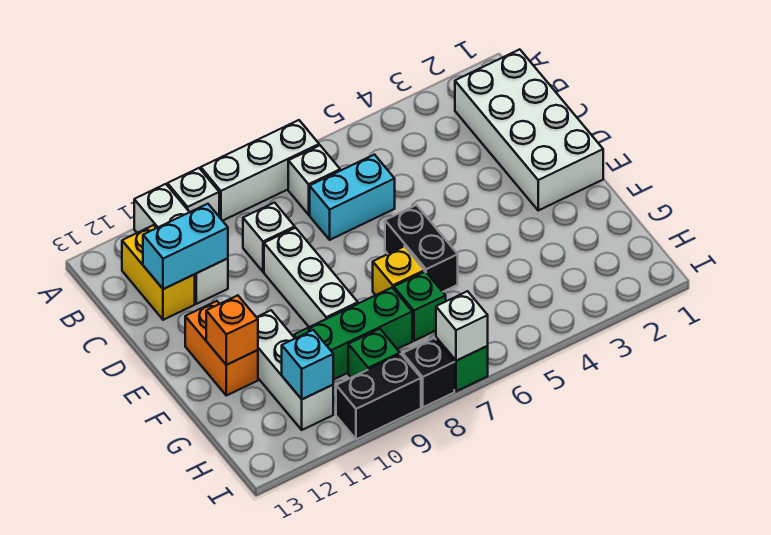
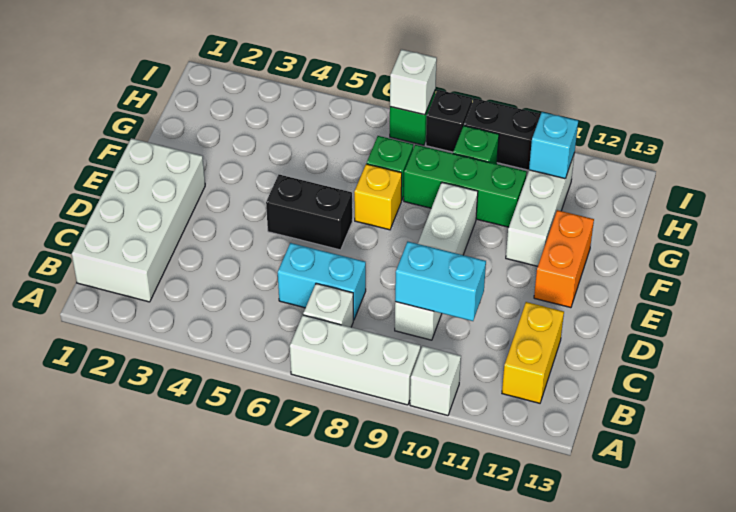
white 1x3 brick [134,184,228,304] -> none
cyan 1x2 brick [143,204,228,289] -> cyan 1x2 brick moved to [395,242,486,321]
black 1x2 brick [385,205,458,292] -> black 1x2 brick turned to [266,175,352,250]
orange 1x1 brick [206,295,258,365] -> none

